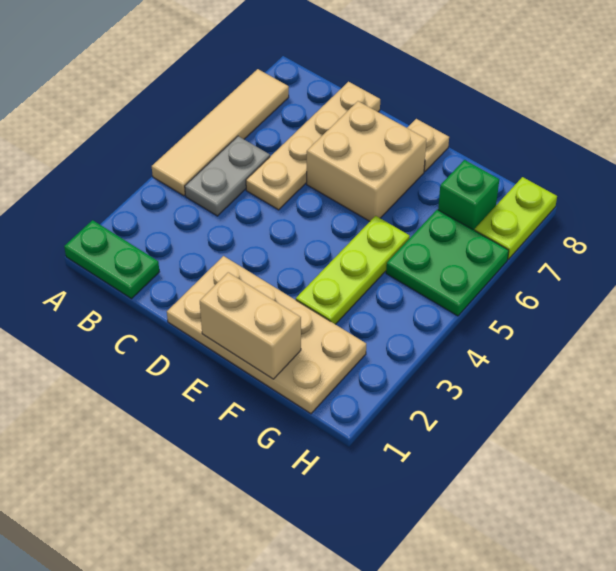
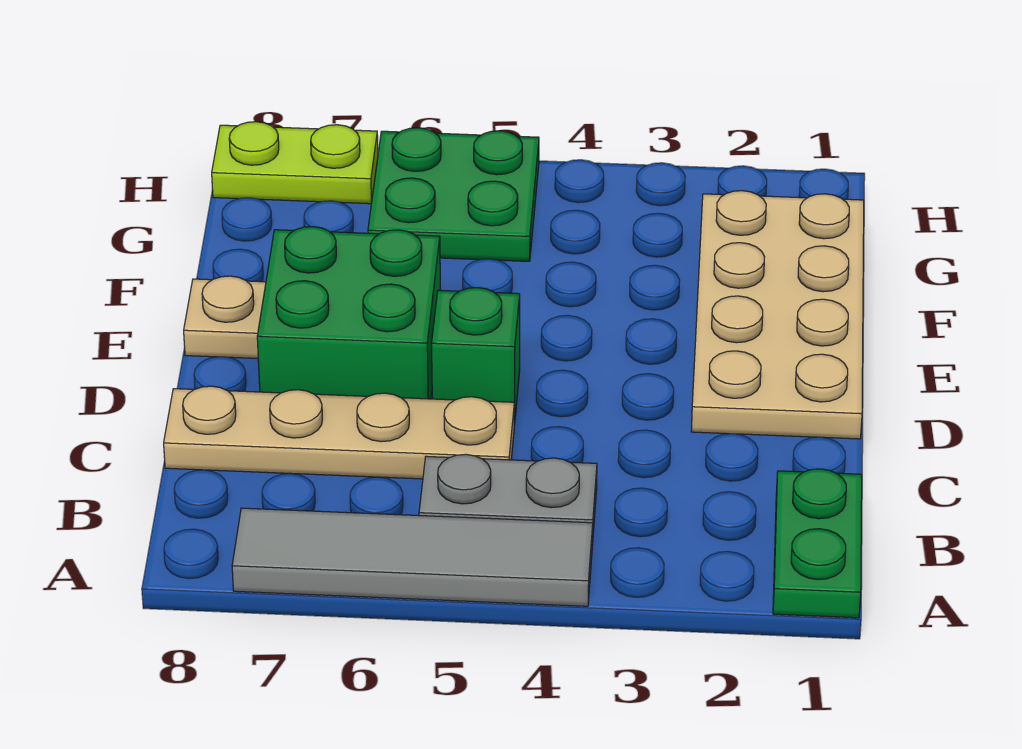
tan 1x4 tile [152,69,289,196] -> grey 1x4 tile [232,508,593,606]
tan 2x2 brick [307,101,427,221] -> green 2x2 brick [257,227,441,399]
tan 1x2 brick [200,272,301,379] -> none
lime 1x3 plate [296,216,410,324] -> none
green 1x1 brick [438,160,499,230] -> green 1x1 brick moved to [432,288,520,425]

